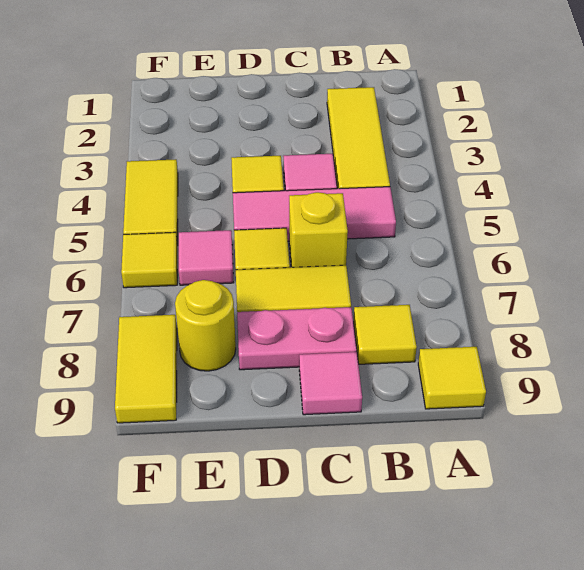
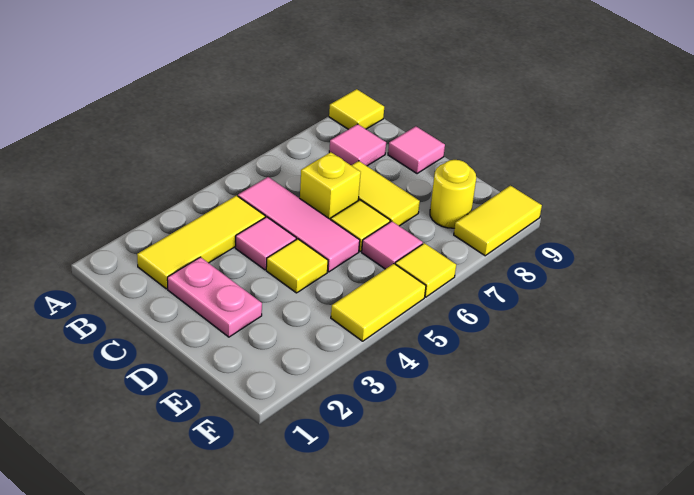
yellow 1x1 tile [353,305,417,364] -> pink 1x1 tile [329,124,386,166]
pink 1x2 plate [237,307,357,370] -> pink 1x2 plate moved to [167,257,262,337]

